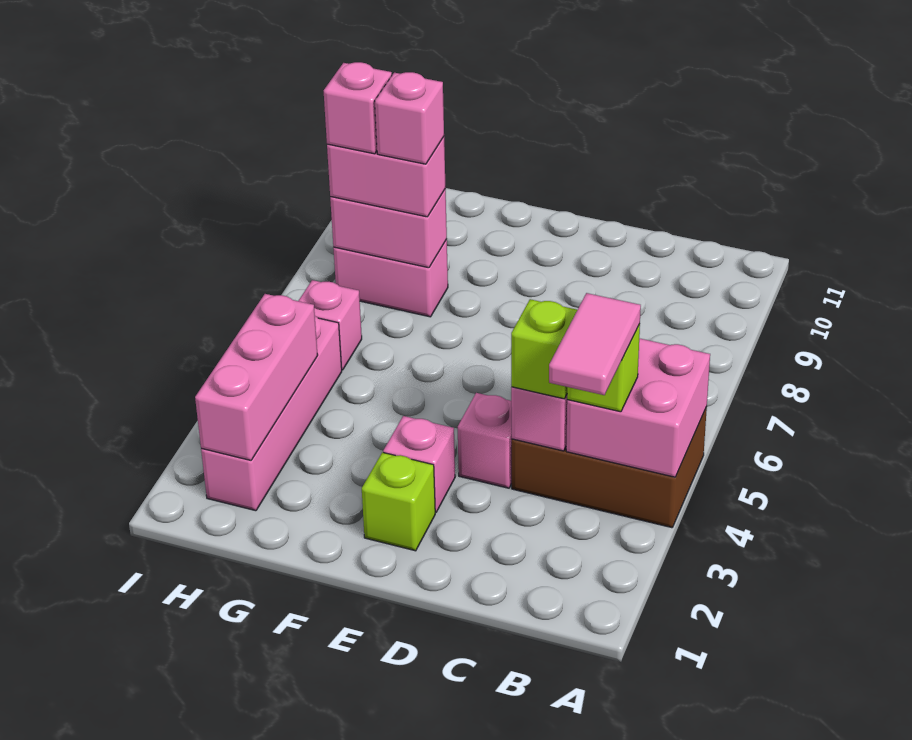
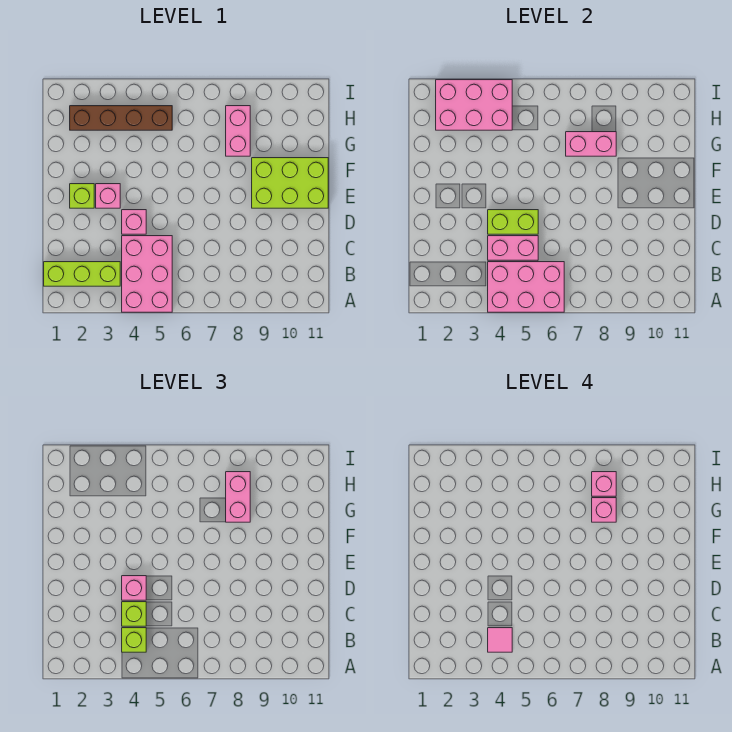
brown 2x3 brick [512,407,707,528] -> pink 2x3 brick [122,236,172,312]
pink 2x2 brick [566,338,710,477] -> pink 2x3 brick [488,262,564,312]
none -> lime 1x3 brick [44,262,120,286]
pink 1x2 tile [549,293,641,395] -> pink 1x1 tile [488,628,512,652]
none -> lime 1x2 brick [488,210,538,234]
none -> lime 2x3 brick [252,158,328,208]
pink 1x2 brick [330,189,447,268] -> pink 1x2 brick turned to [566,132,616,156]
pink 1x4 brick [201,316,342,511] -> brown 1x4 brick [70,106,172,130]
pink 1x3 brick [195,294,318,460] -> pink 2x3 brick [436,80,512,130]
pink 1x1 brick [299,280,362,370] -> pink 1x1 brick moved to [122,576,146,600]

